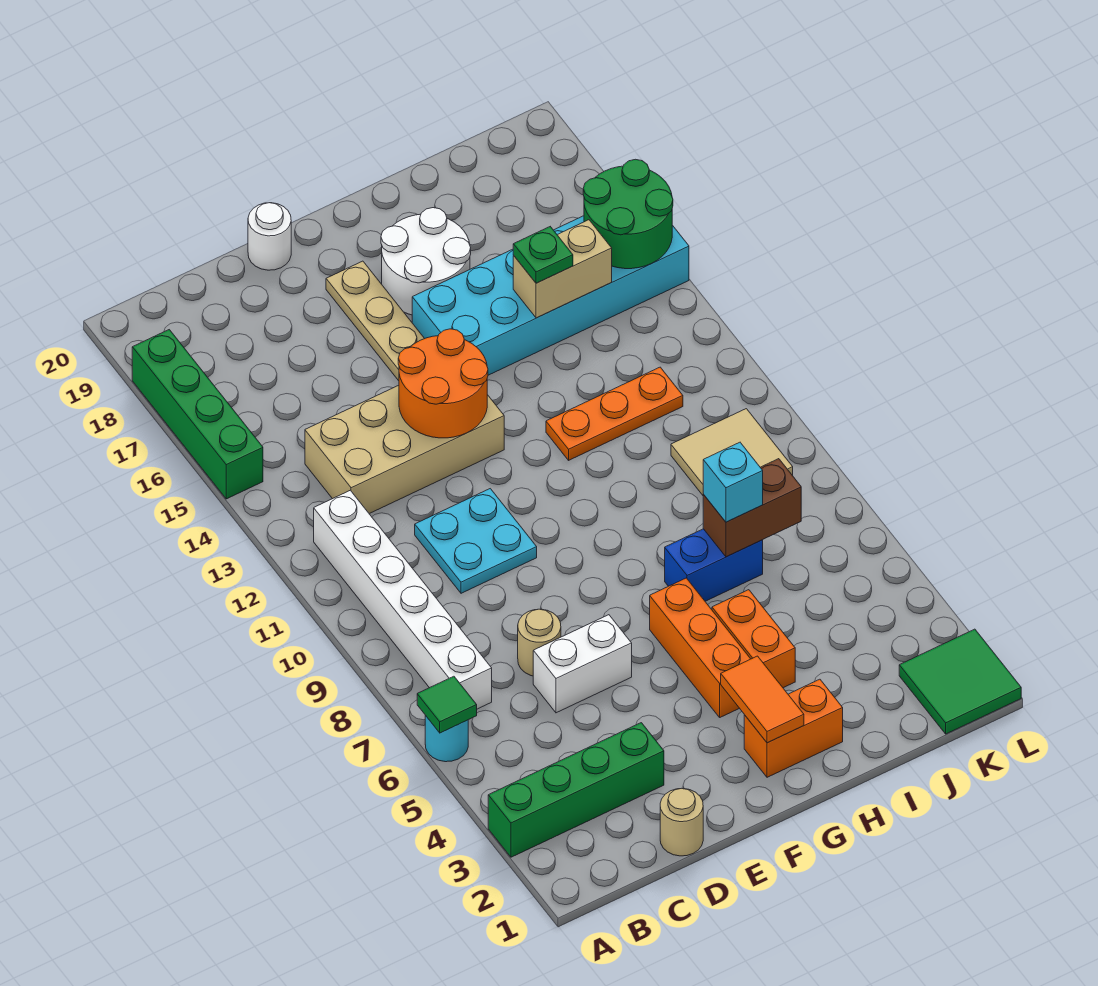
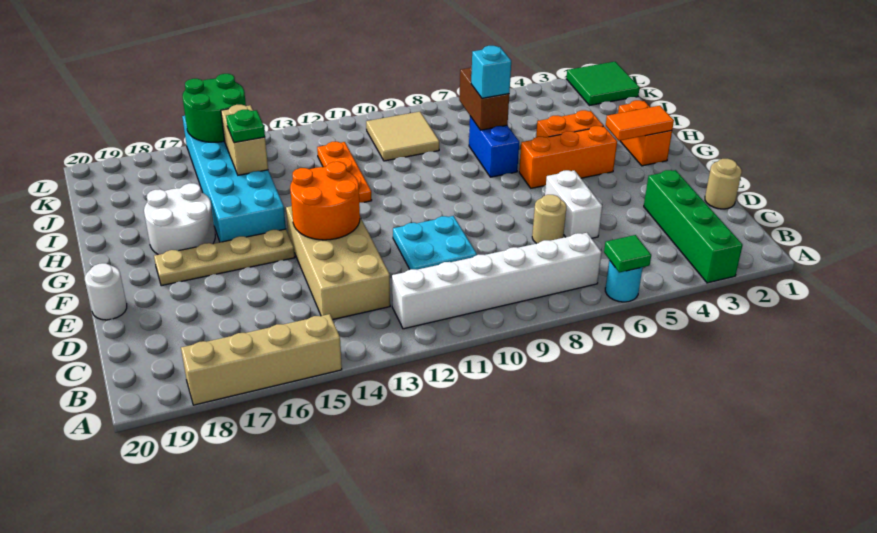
green 1x4 brick [132,330,263,499] -> tan 1x4 brick [181,314,342,405]

